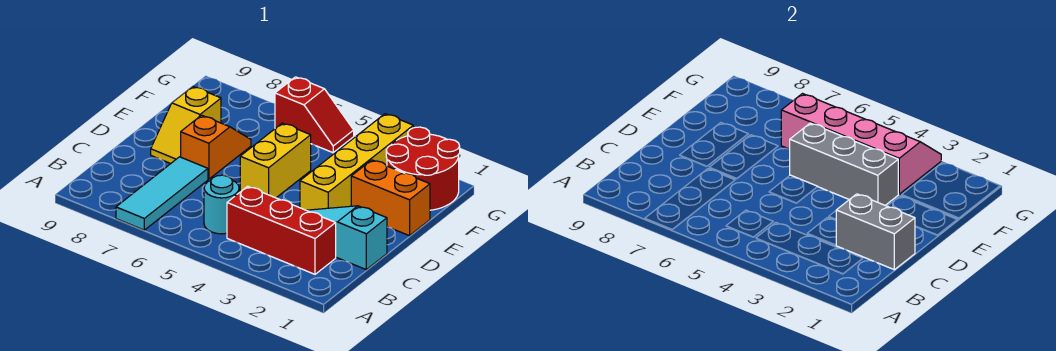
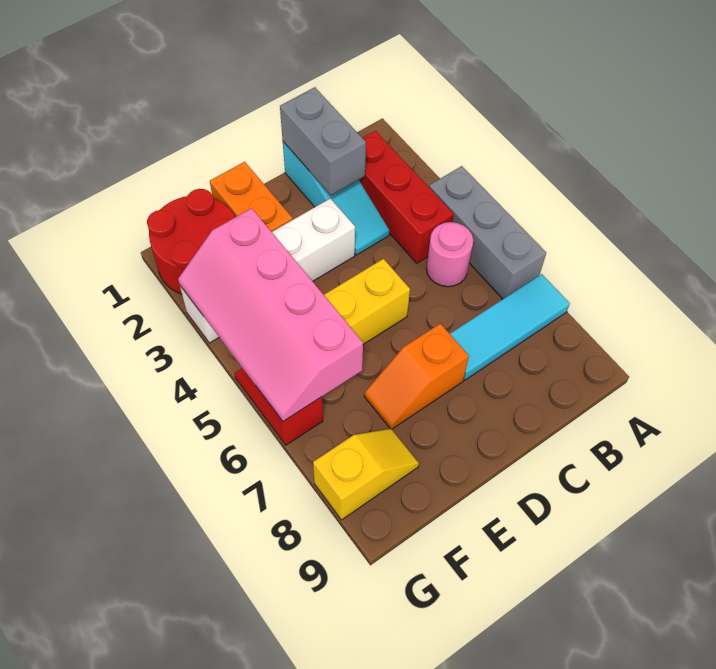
cyan 1x1 round brick [204,175,239,234] -> pink 1x1 round brick [426,222,473,287]
yellow 1x4 brick [300,114,413,210] -> white 1x4 brick [180,198,355,343]
yellow 1x2 slope [151,86,221,164] -> yellow 1x2 slope moved to [313,429,419,520]
grey 1x3 brick [790,123,898,205] -> grey 1x3 brick moved to [429,166,546,299]

